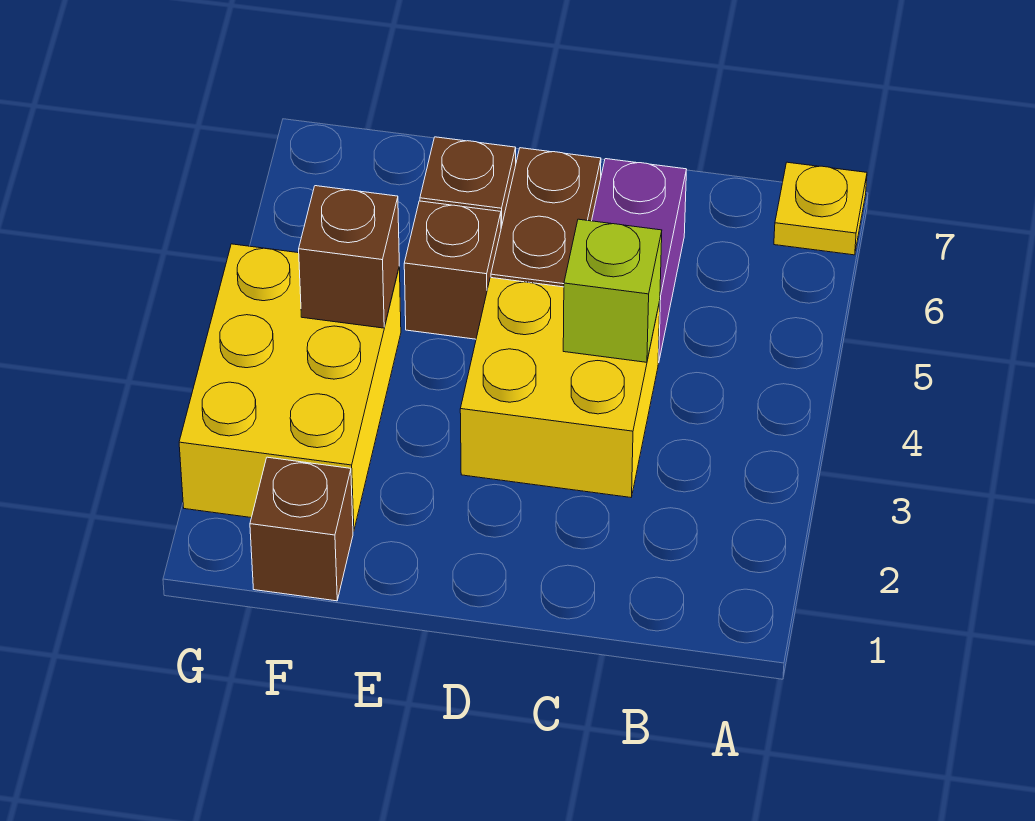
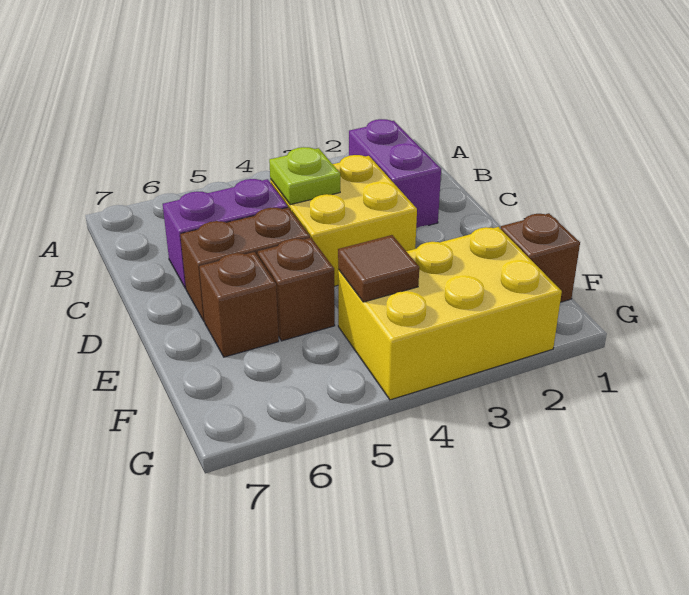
yellow 1x1 plate [774,162,867,255] -> none
none -> purple 1x2 brick [349,119,441,228]
lime 1x1 brick [563,219,662,362] -> lime 1x1 plate [269,147,340,205]
brown 1x1 brick [299,186,399,328] -> brown 1x1 tile [338,235,419,302]

